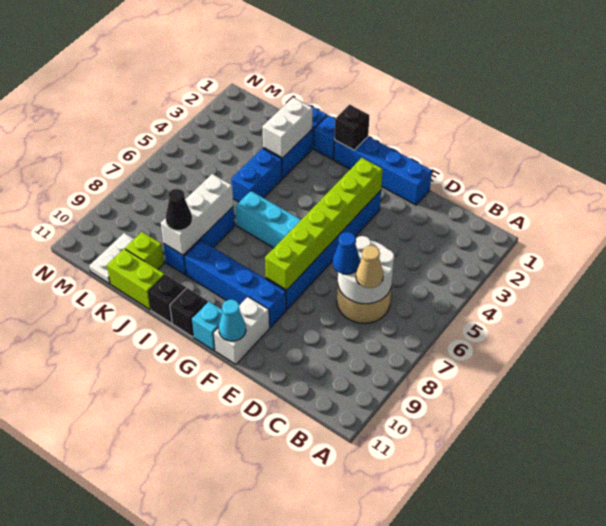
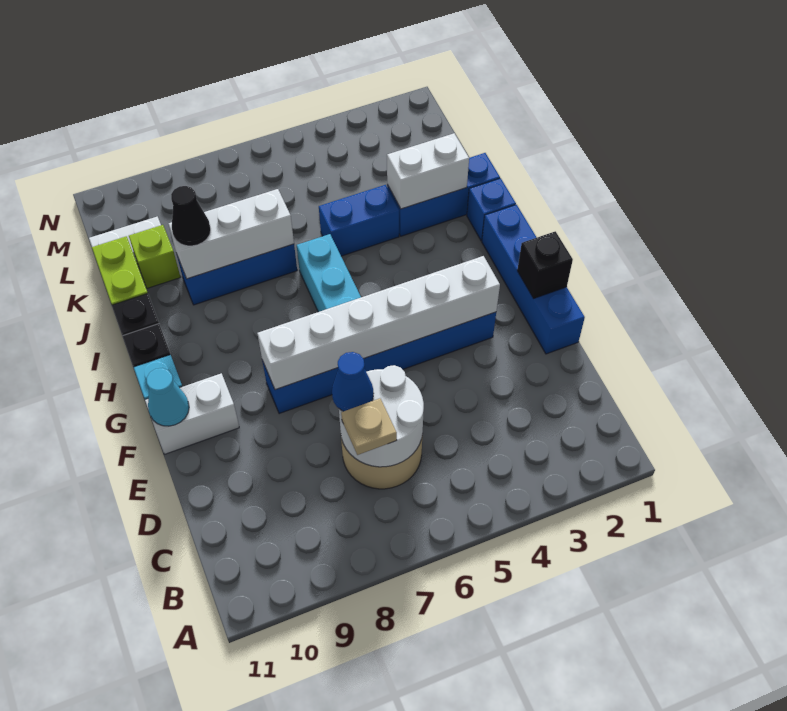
tan 1x1 cone [356,246,383,288] -> tan 1x1 plate [341,398,397,455]
lime 1x6 brick [265,158,383,290] -> white 1x6 brick [257,256,500,390]
blue 1x4 brick [184,240,286,327] -> none
black 1x1 brick [335,105,369,150] -> black 1x1 brick moved to [517,231,573,298]

